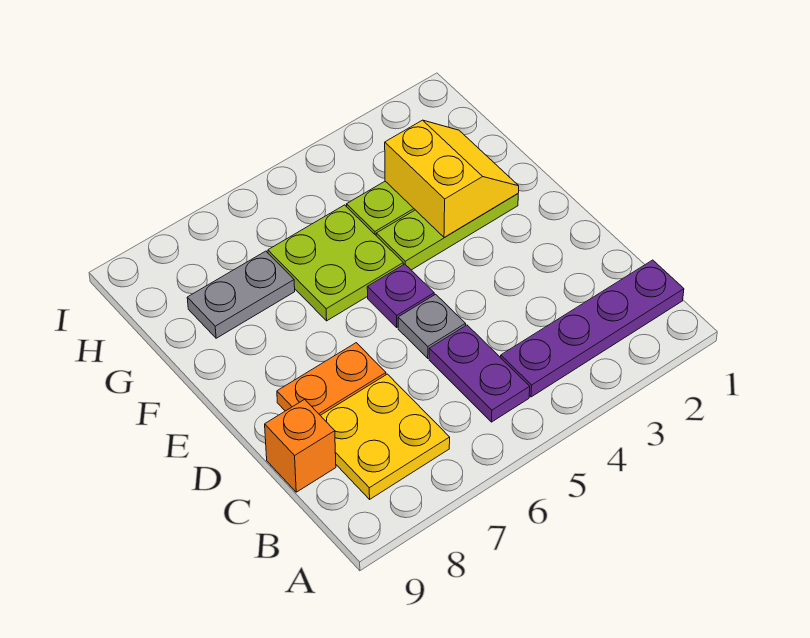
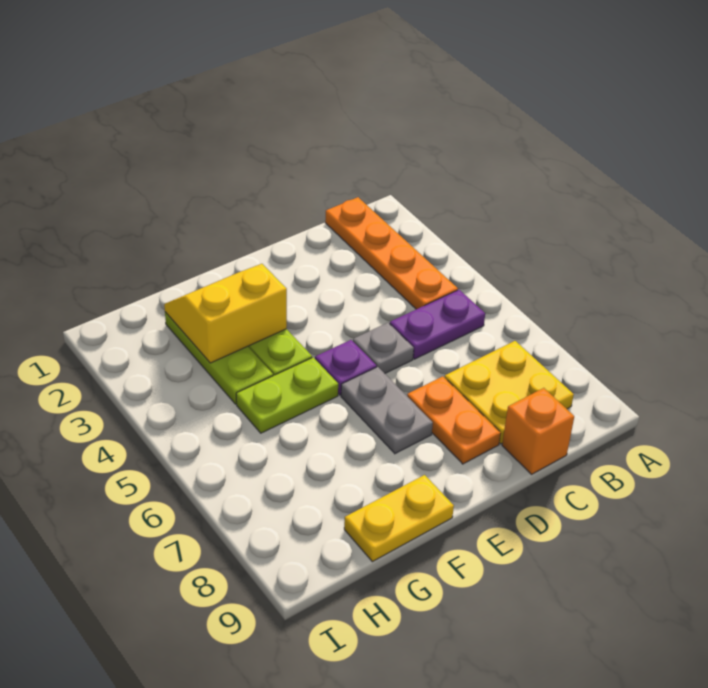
purple 1x4 plate [501,260,684,397] -> orange 1x4 plate [325,197,458,309]
lime 2x2 plate [268,205,403,321] -> lime 1x2 plate [236,357,338,433]
none -> yellow 1x2 plate [344,475,454,562]
grey 1x2 plate [187,251,295,338] -> grey 1x2 plate moved to [341,367,433,454]

